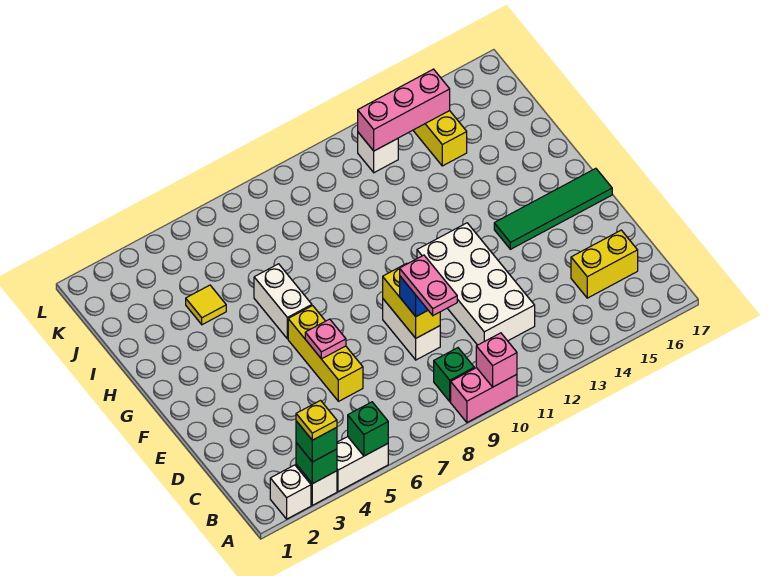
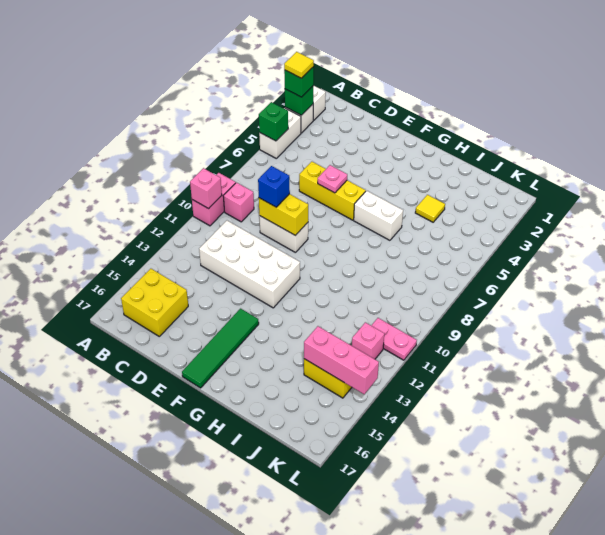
yellow 1x1 plate [296,401,337,440] -> yellow 1x1 tile [284,52,314,78]
green 1x1 brick [434,348,474,402] -> pink 1x1 brick [223,183,254,222]
pink 1x2 plate [400,255,457,315] -> pink 1x2 plate moved to [371,318,417,360]
yellow 1x2 brick [571,230,638,298] -> yellow 2x2 brick [121,269,188,336]
white 1x1 brick [358,133,398,173] -> pink 1x1 brick [352,322,384,359]
pink 1x3 brick [358,69,450,151] -> pink 1x3 brick turned to [304,326,379,394]

